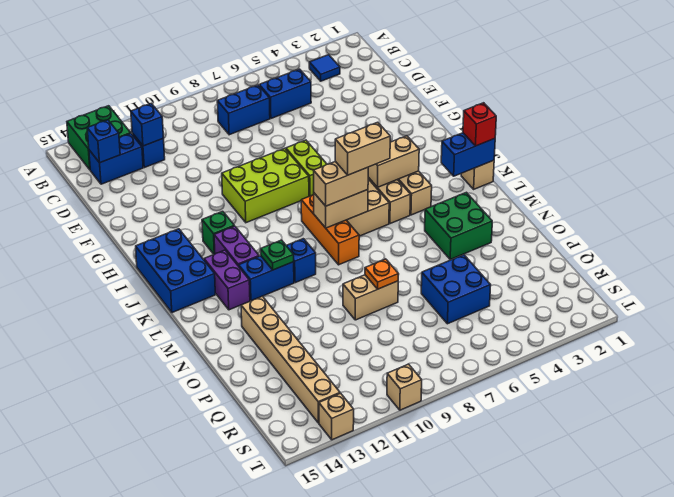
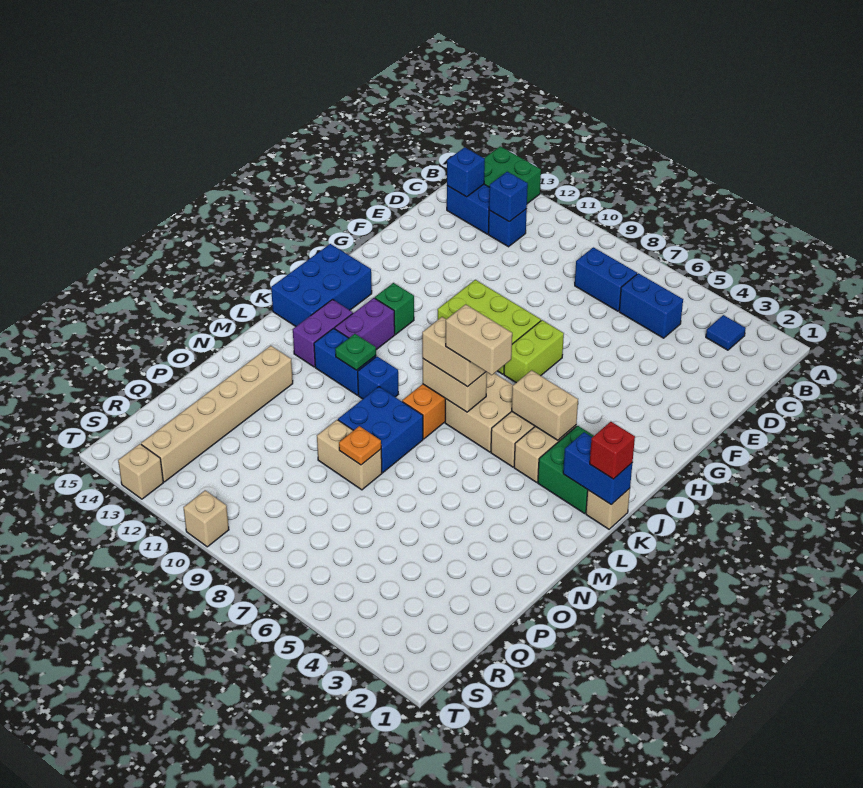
green 2x2 brick [425,192,492,259] -> green 2x2 brick moved to [538,426,594,513]
blue 2x2 brick [421,255,491,324] -> blue 2x2 brick moved to [338,387,423,473]

